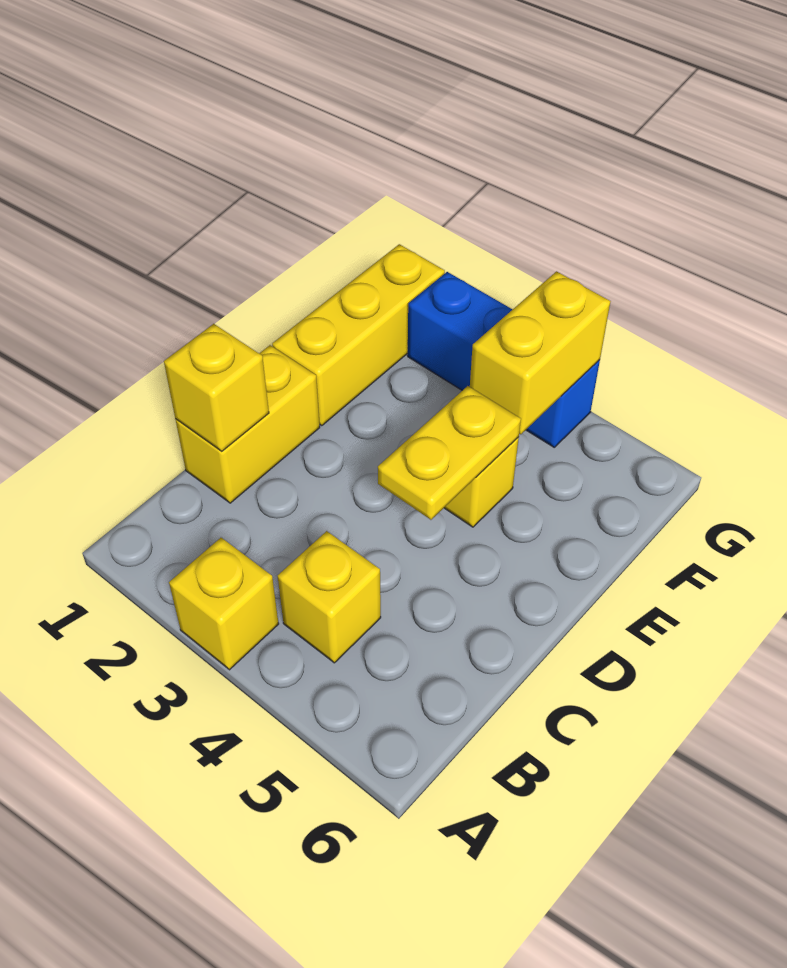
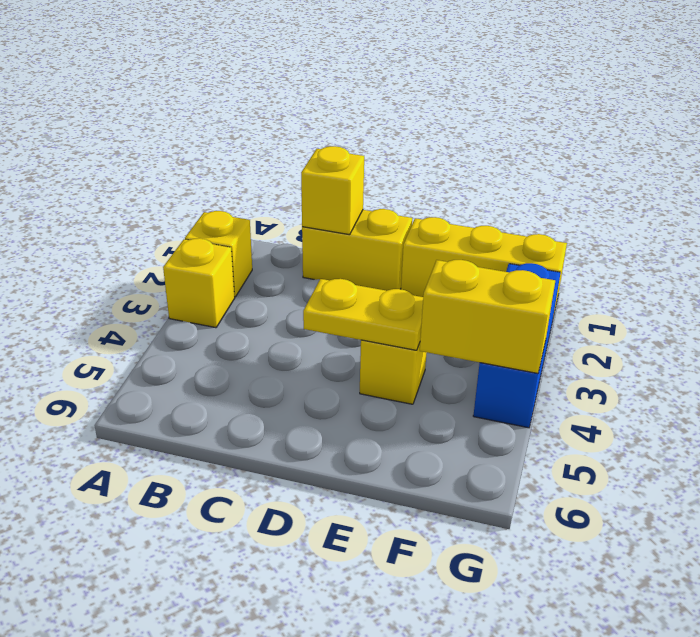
yellow 1x1 brick [278,531,381,663] -> yellow 1x1 brick moved to [185,211,252,297]

